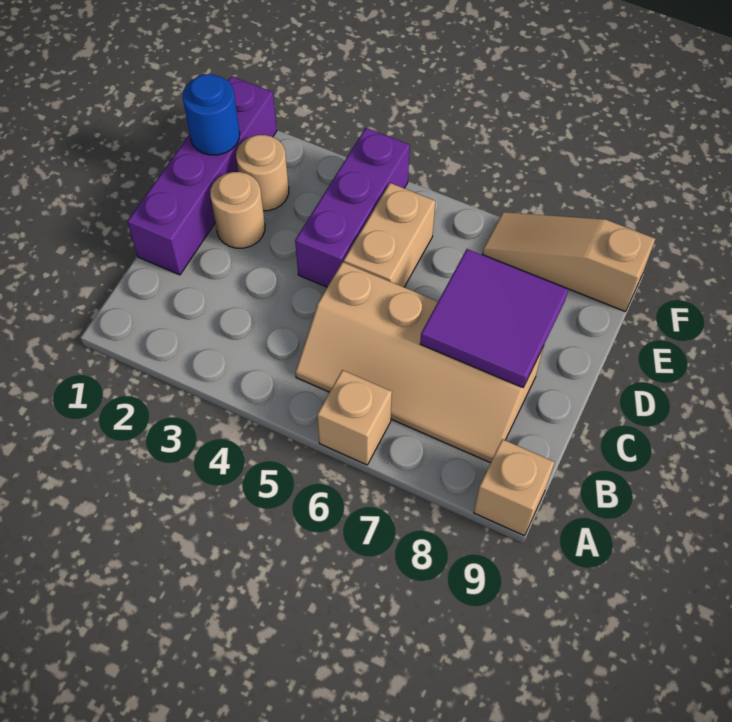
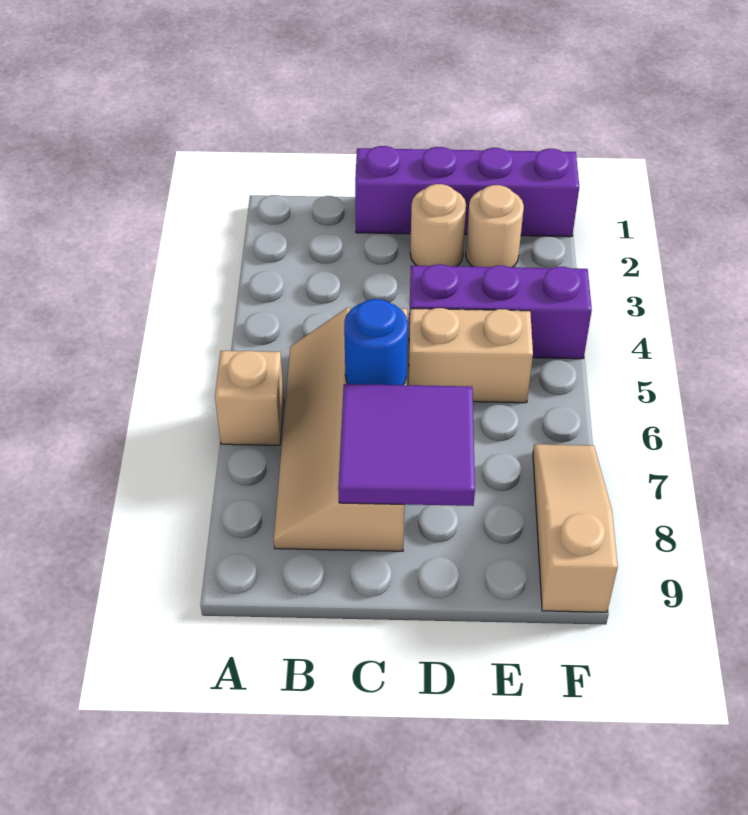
tan 1x1 brick [474,439,555,536] -> none
blue 1x1 round brick [183,74,240,155] -> blue 1x1 round brick moved to [344,299,408,385]

